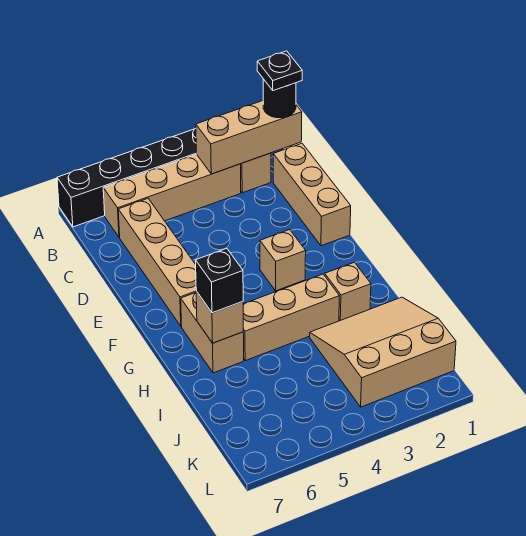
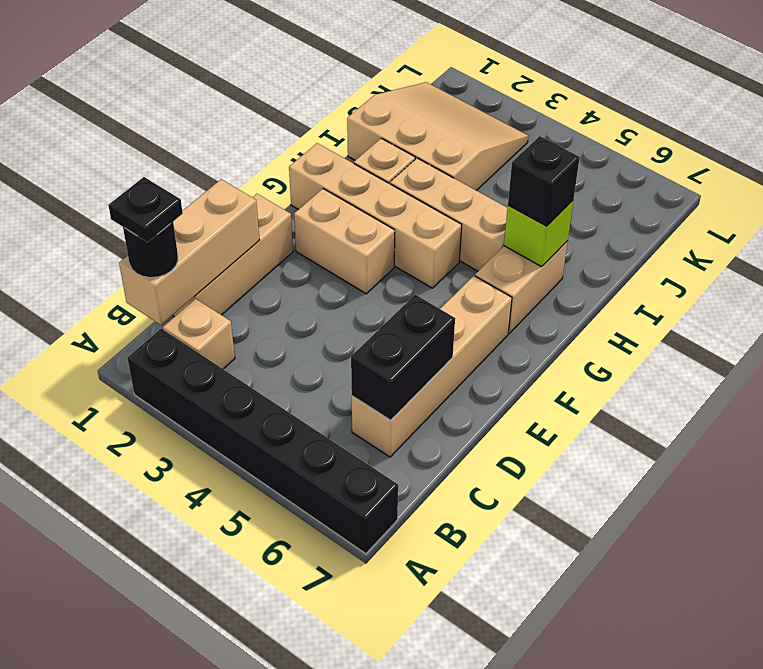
tan 1x3 brick [196,101,302,174] -> tan 1x3 brick turned to [119,179,259,325]
tan 1x4 brick [103,154,241,237] -> tan 1x4 brick moved to [289,143,462,288]
none -> black 1x2 brick [351,295,455,420]
tan 1x1 brick [260,230,306,291] -> tan 1x2 brick [294,189,395,294]
tan 1x1 brick [196,291,243,343] -> lime 1x1 brick [504,201,573,267]
tan 3x3 slope [310,297,456,407] -> tan 3x3 slope turned to [347,82,528,191]

